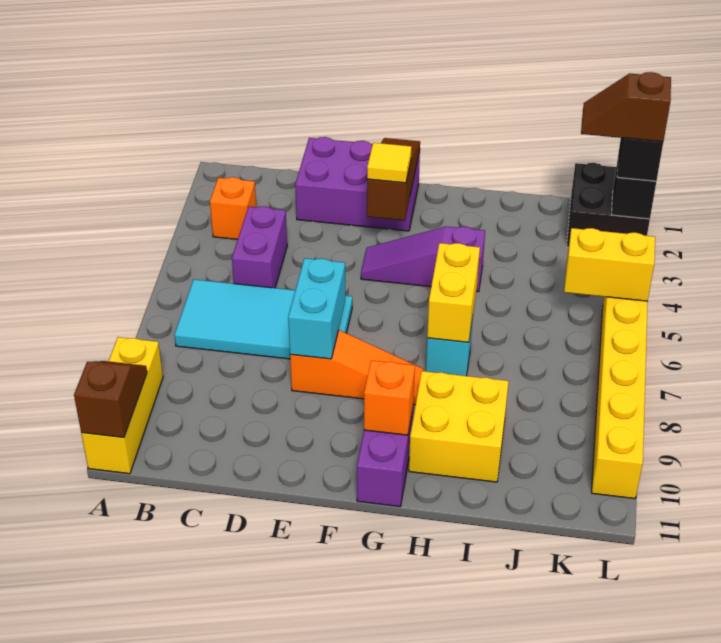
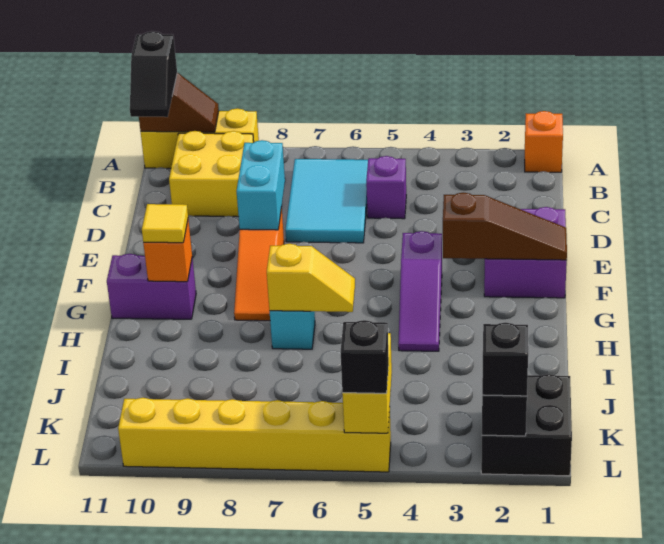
none -> black 1x2 slope [130,31,177,117]
orange 1x1 brick [210,177,256,239] -> orange 1x1 brick moved to [525,111,563,172]
cyan 2x4 tile [174,279,352,359] -> cyan 2x3 tile [285,159,368,243]
purple 1x2 brick [232,206,287,288] -> purple 1x1 brick [366,156,406,219]
purple 2x3 brick [295,137,420,231] -> purple 2x2 brick [484,207,567,298]
cyan 1x2 brick [288,258,345,359] -> cyan 1x2 brick turned to [236,140,285,230]
yellow 1x1 tile [367,143,411,183] -> yellow 1x1 tile moved to [142,204,188,243]
purple 1x3 slope [361,226,485,292] -> purple 1x3 slope turned to [398,231,442,351]
yellow 1x2 brick [427,243,480,342] -> yellow 1x2 slope [267,244,355,312]
yellow 2x2 brick [409,371,509,482] -> yellow 2x2 brick moved to [169,131,254,217]
brown 1x2 slope [581,72,671,142] -> none
none -> black 1x1 brick [341,320,389,393]

